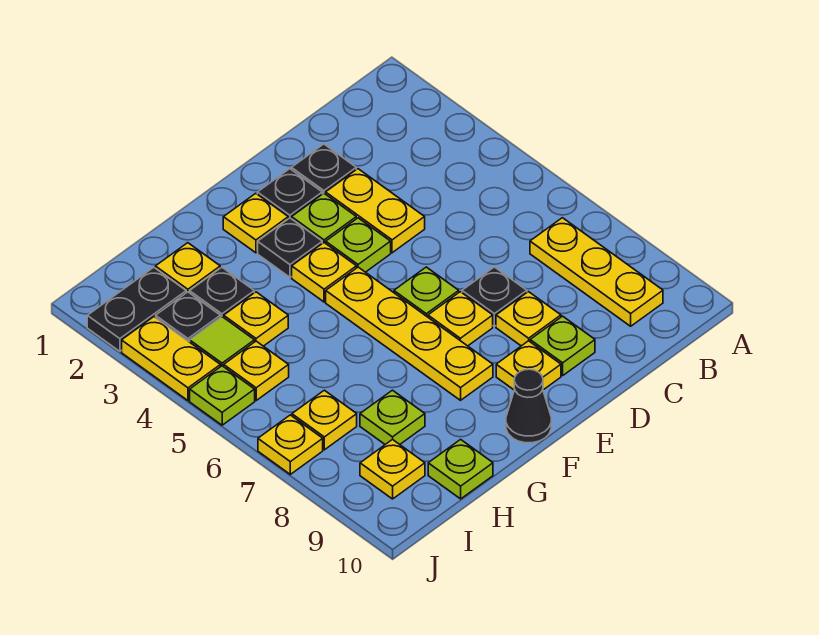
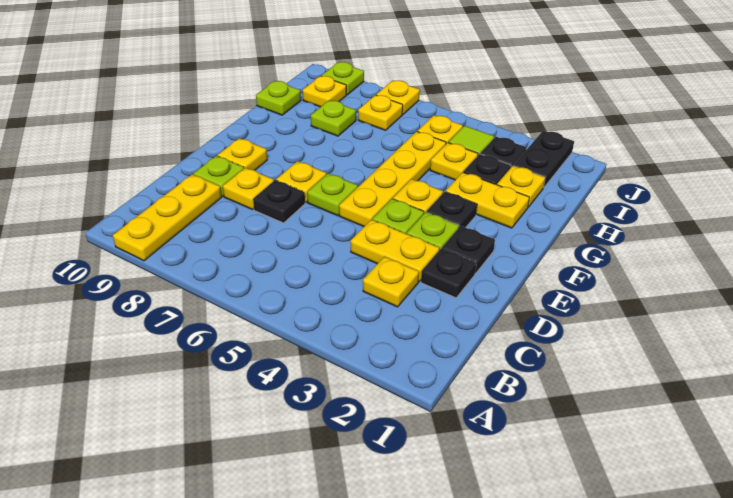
yellow 1x3 plate [530,218,663,326] -> yellow 1x3 plate turned to [113,174,221,261]
yellow 1x1 plate [223,193,288,253] -> yellow 1x1 plate moved to [363,257,419,307]
yellow 1x4 plate [326,267,493,400] -> yellow 1x4 plate turned to [339,131,446,227]
black 1x1 cone [506,369,551,443] -> none
yellow 1x2 plate [122,317,220,401] -> yellow 1x2 plate moved to [445,172,529,228]
lime 1x1 plate [190,366,255,425] -> lime 1x1 plate moved to [321,62,364,95]

